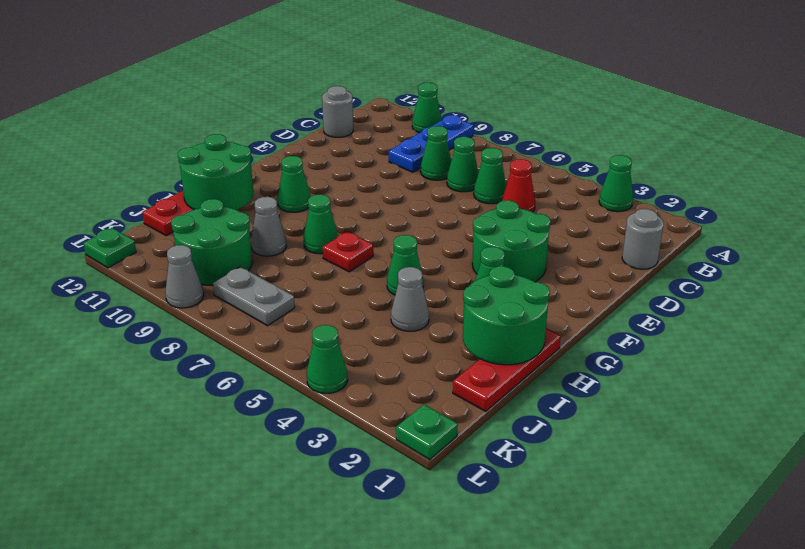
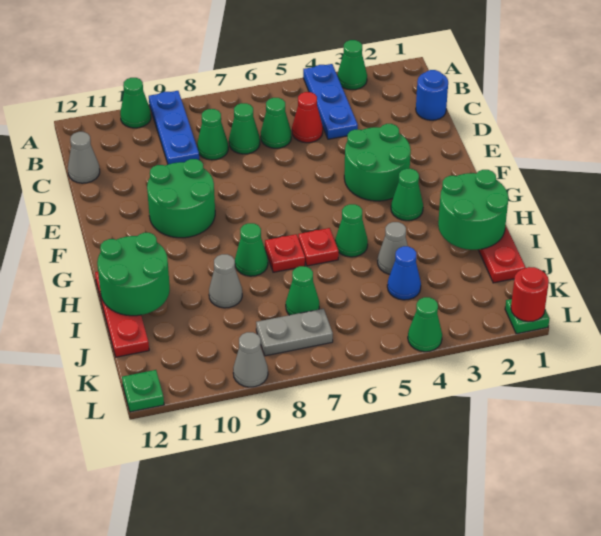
none -> blue 1x3 plate [303,64,358,139]
grey 1x1 round brick [622,209,664,269] -> blue 1x1 round brick [416,70,448,120]
grey 1x1 round brick [322,86,353,137] -> grey 1x1 cone [68,132,100,183]
green 1x1 cone [278,156,311,212] -> green 1x1 cone moved to [286,266,319,315]
none -> red 1x1 plate [298,228,339,266]
none -> blue 1x1 cone [387,246,421,300]
green 2x2 round brick [171,199,252,285] -> green 2x2 round brick moved to [147,159,215,238]
none -> red 1x1 round brick [511,267,549,322]

